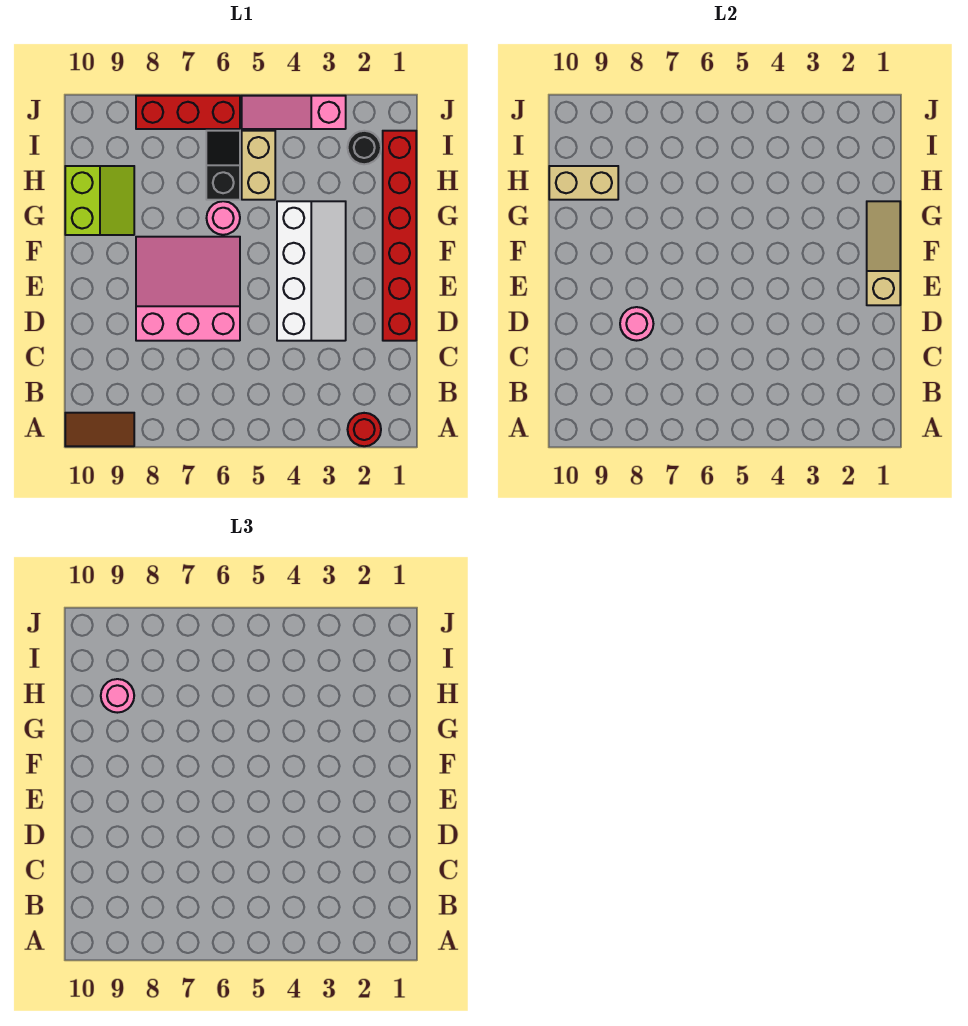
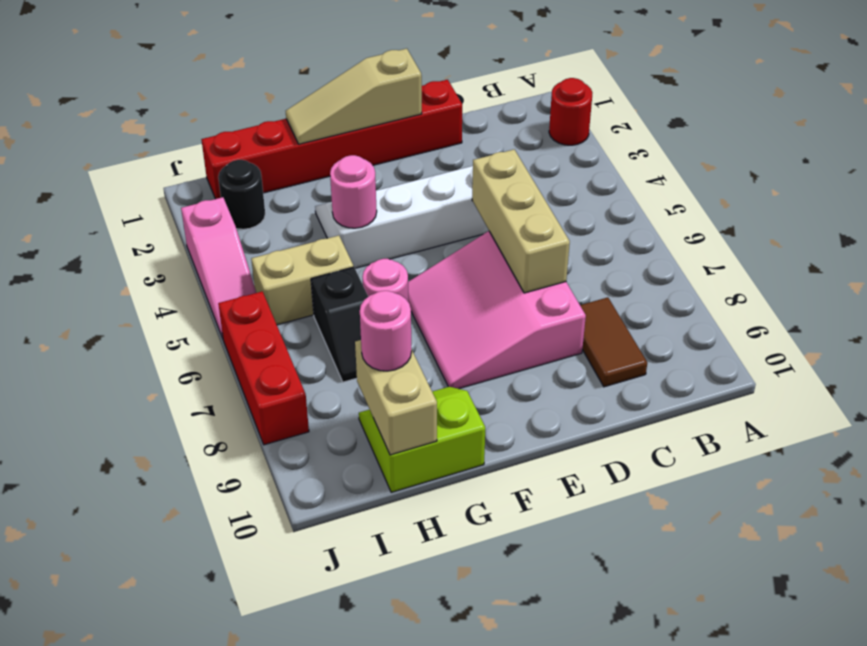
brown 1x2 tile [65,413,134,446] -> brown 1x2 tile moved to [580,297,647,387]
none -> tan 1x3 brick [472,149,570,293]
pink 1x1 round brick [620,307,653,341] -> pink 1x1 round brick moved to [330,155,377,228]
black 1x2 slope [206,131,240,200] -> black 1x2 slope turned to [311,267,368,382]

